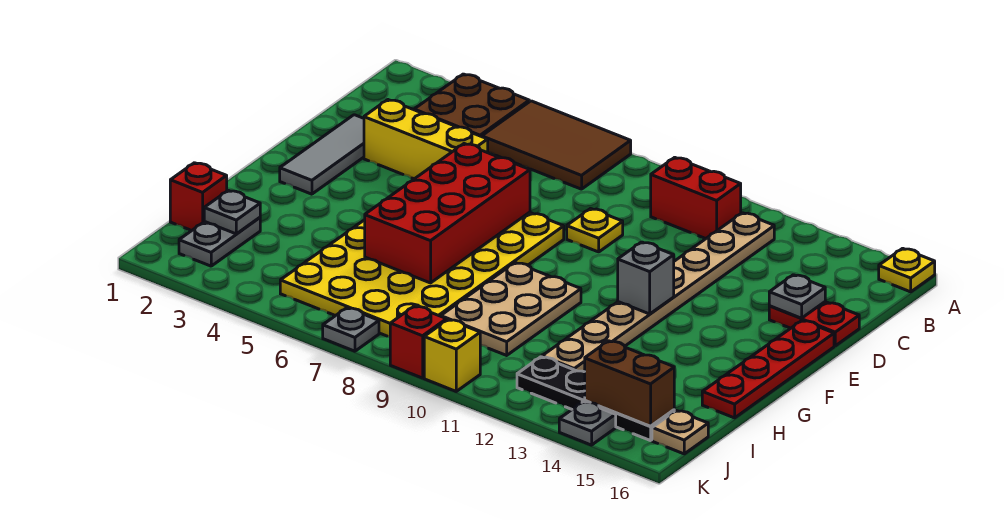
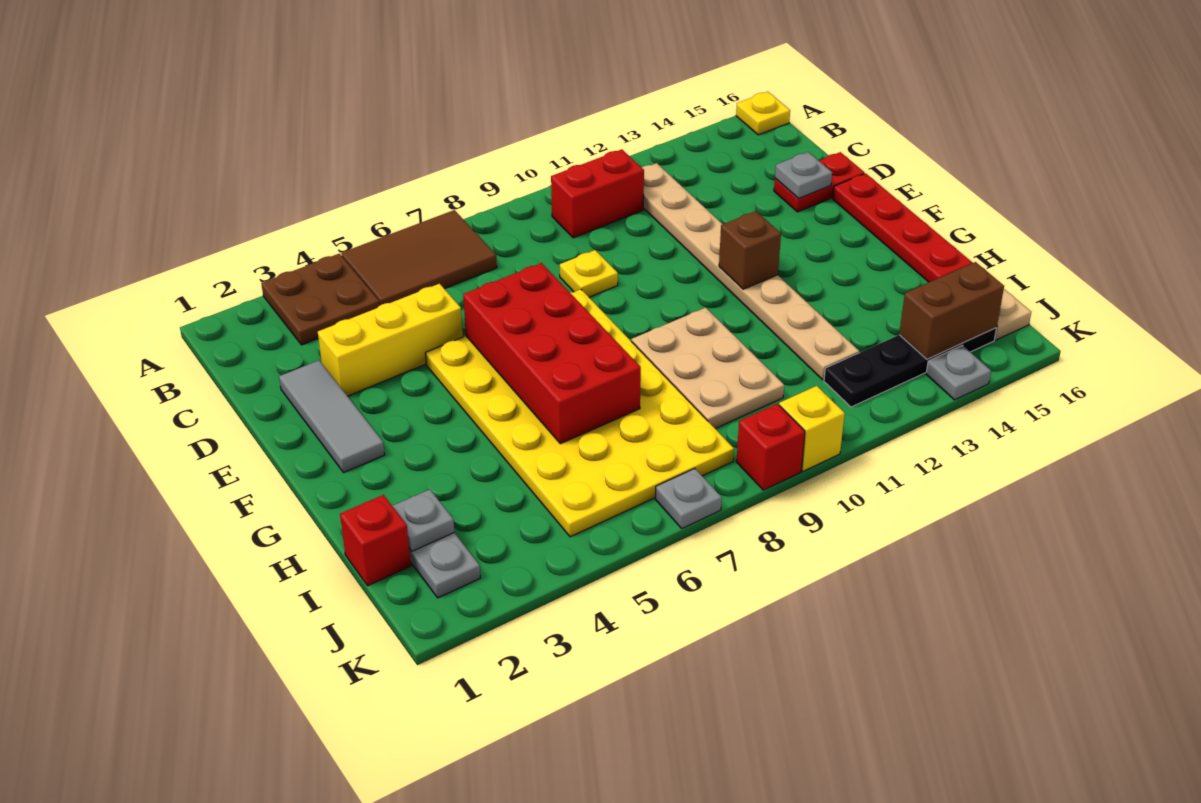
grey 1x1 brick [618,242,674,314] -> brown 1x1 brick [719,211,781,289]

